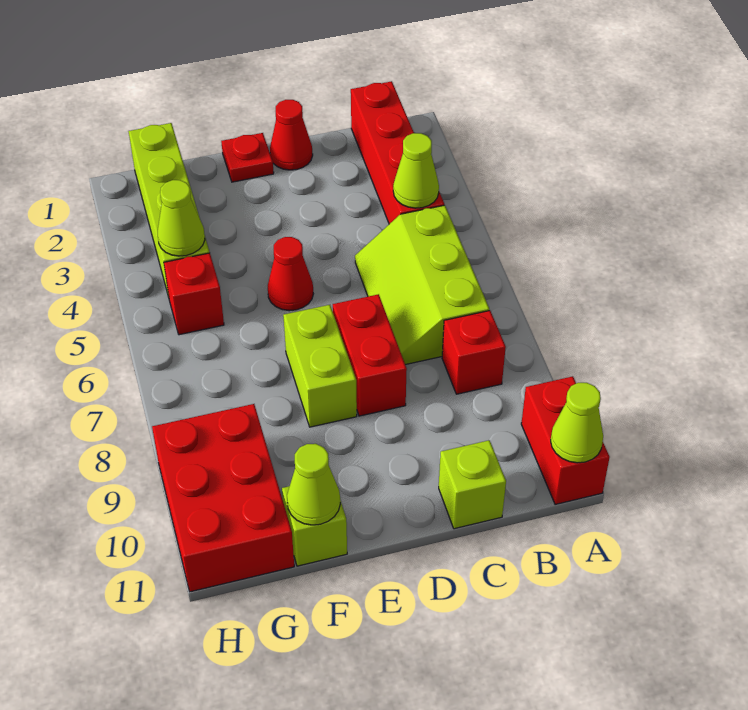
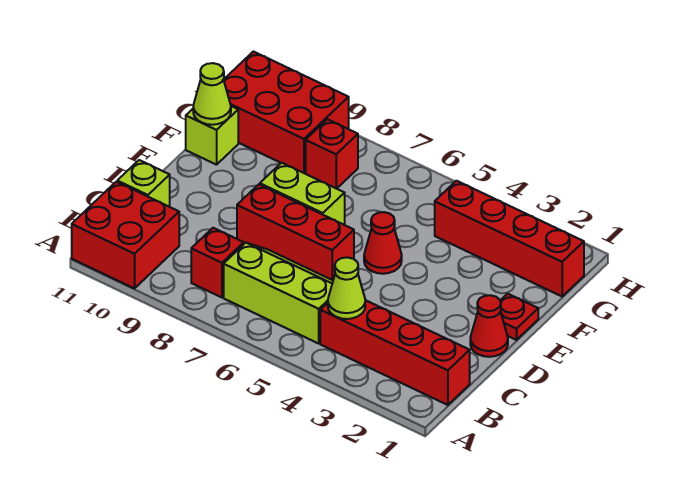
red 1x2 brick [521,376,610,505] -> red 2x2 brick [72,182,179,288]
lime 1x1 cone [551,383,603,463] -> none
red 1x2 brick [333,294,407,416] -> red 1x3 brick [237,184,354,280]
lime 1x4 brick [129,123,210,297] -> red 1x4 brick [435,181,584,296]
lime 1x1 cone [158,180,205,256] -> none
red 1x1 brick [164,253,224,335] -> red 1x1 brick moved to [306,119,358,189]

